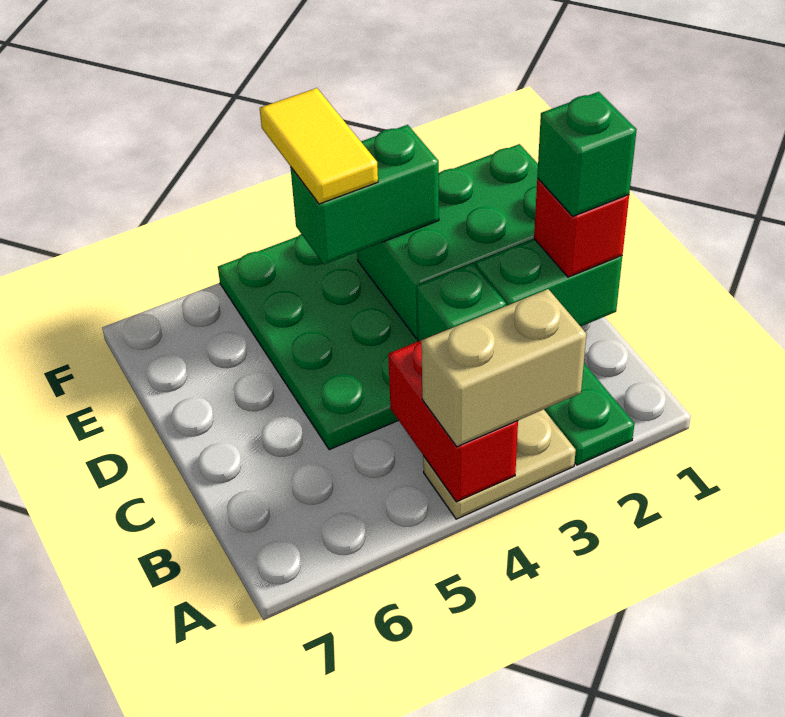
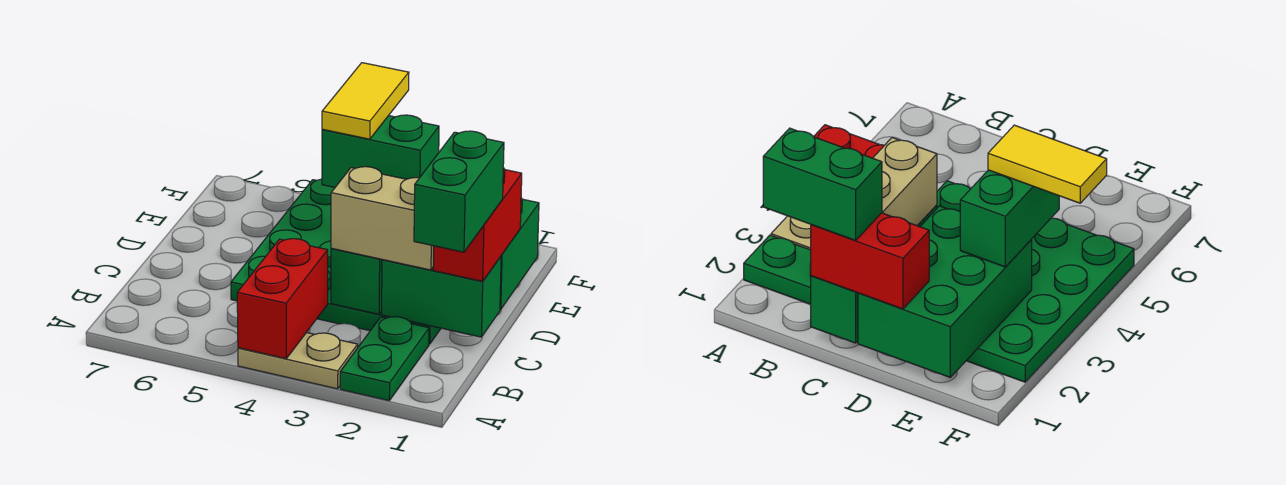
tan 1x2 brick [421,289,586,447] -> tan 1x2 brick moved to [331,167,434,270]
red 1x1 brick [534,179,629,277] -> red 1x2 brick [433,168,522,281]
green 1x1 brick [537,92,637,216] -> green 1x2 brick [414,131,504,252]

